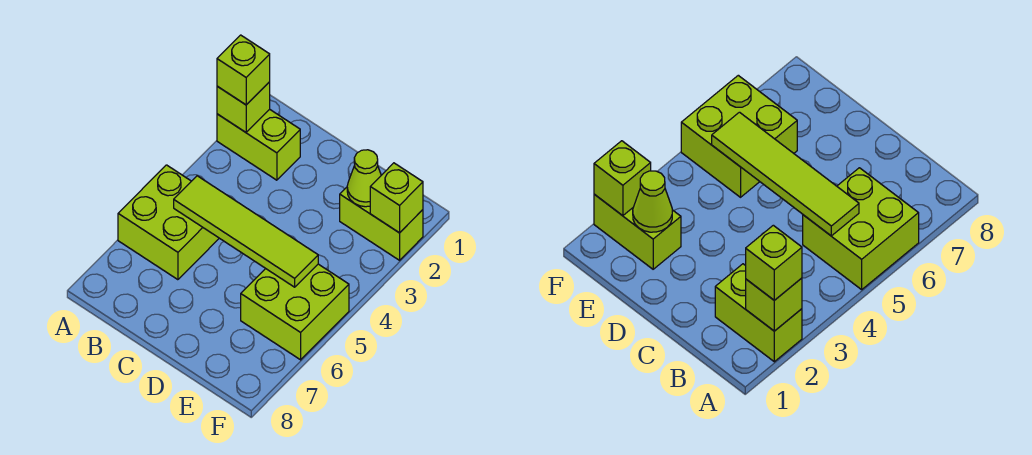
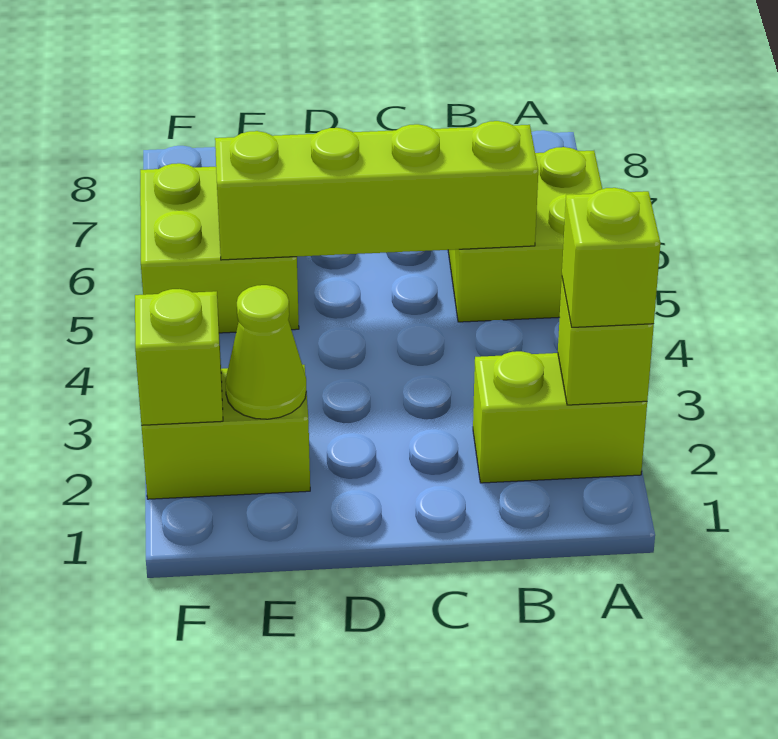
lime 1x4 tile [174,176,318,287] -> lime 1x4 brick [215,121,538,260]

